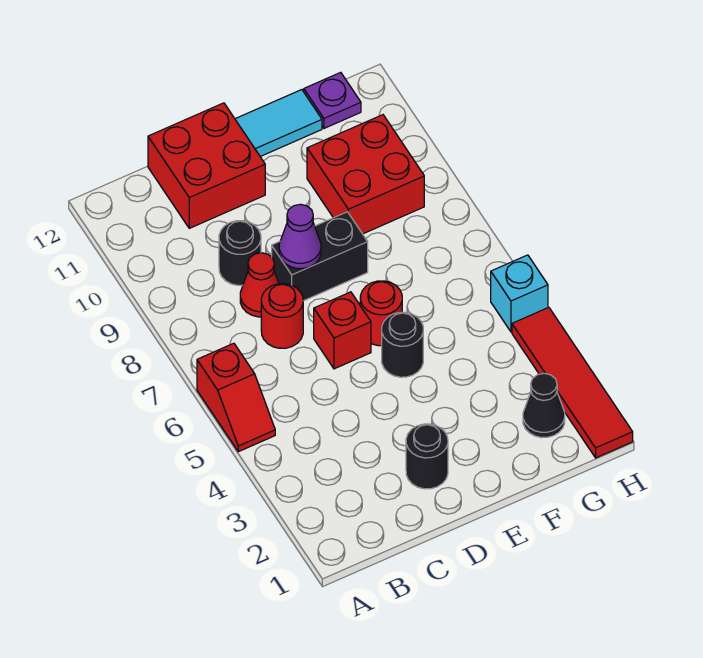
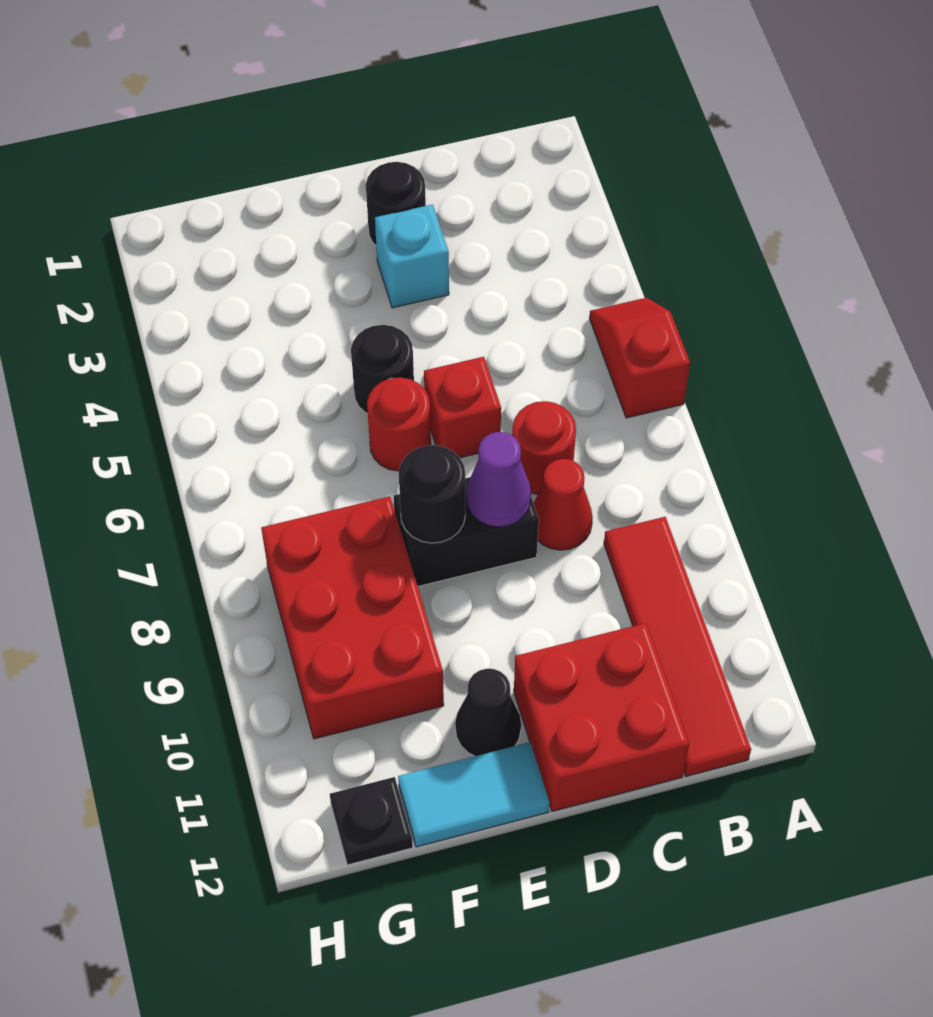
black 1x1 round brick [219,221,261,285] -> black 1x1 round brick moved to [399,445,465,543]
red 2x2 brick [307,115,424,234] -> red 2x3 brick [261,497,444,739]
black 1x1 cone [523,373,565,438] -> black 1x1 cone moved to [455,669,521,756]
purple 1x1 plate [304,72,361,128] -> black 1x1 plate [330,777,413,865]
red 1x4 tile [512,307,633,458] -> red 1x4 tile moved to [604,517,751,776]
cyan 1x1 brick [491,255,548,332] -> cyan 1x1 brick moved to [375,205,449,308]

